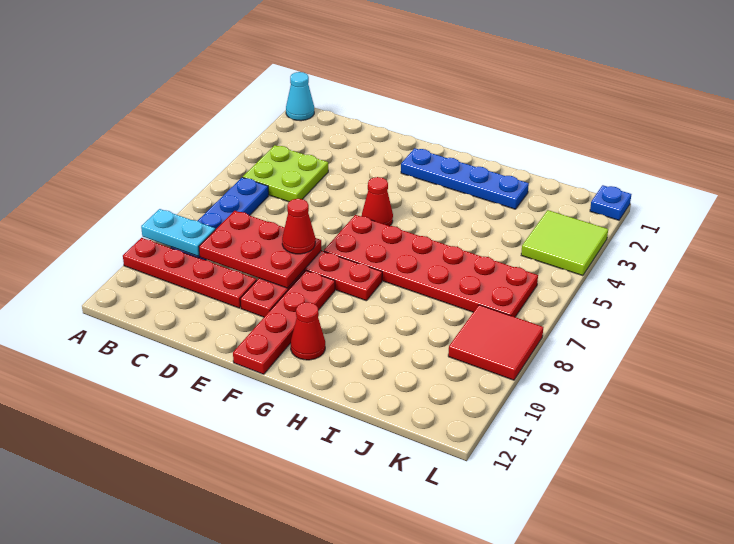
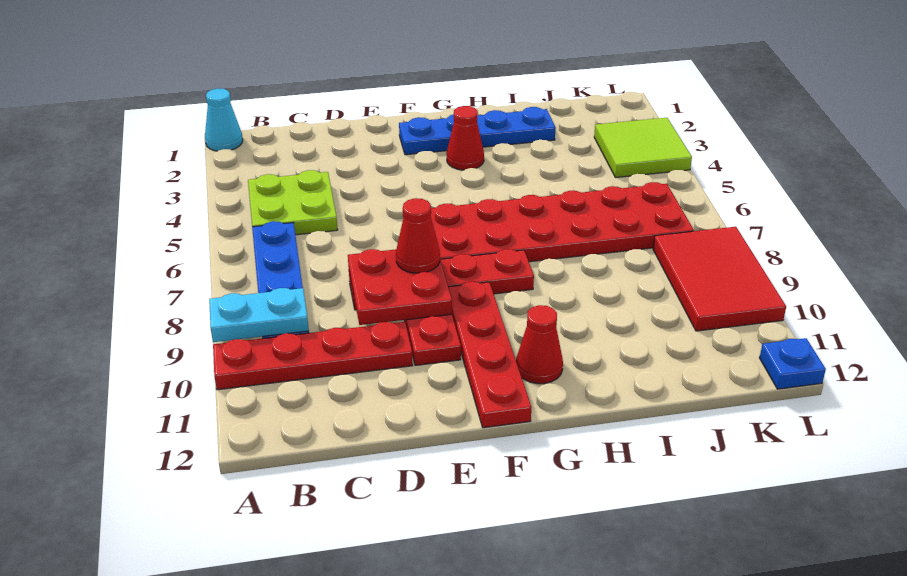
red 2x3 plate [199,211,321,288] -> red 2x2 plate [348,249,452,325]
red 1x1 cone [362,177,393,226] -> red 1x1 cone moved to [447,106,484,170]
red 2x2 tile [448,305,543,380] -> red 2x3 tile [653,227,786,331]
blue 1x1 plate [590,185,631,220] -> blue 1x1 plate moved to [760,338,826,389]

